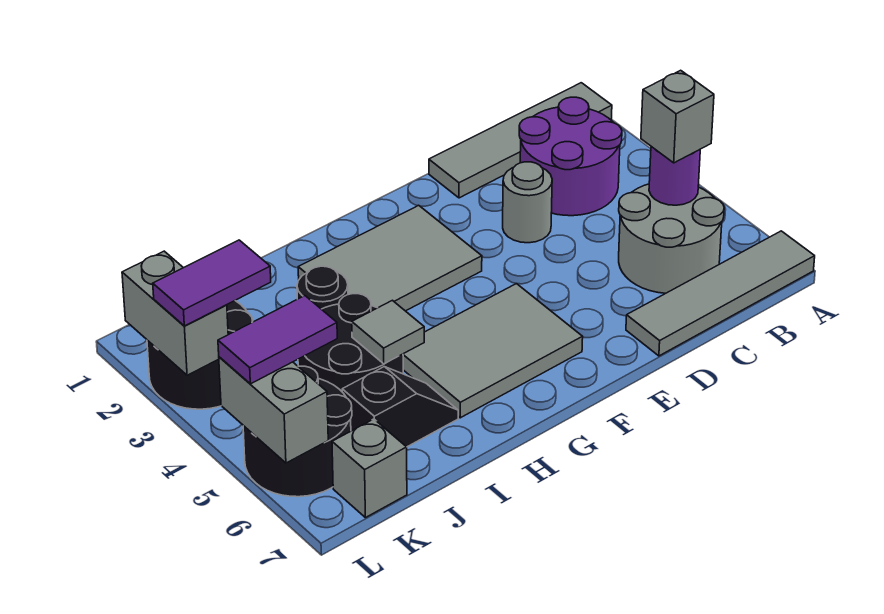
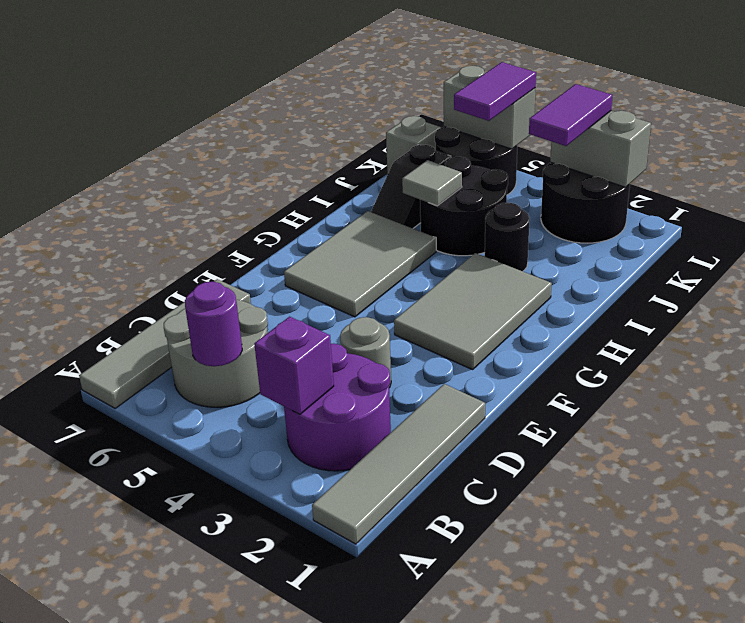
none -> purple 1x1 brick [254,317,334,415]
grey 1x1 brick [641,70,714,163] -> none

